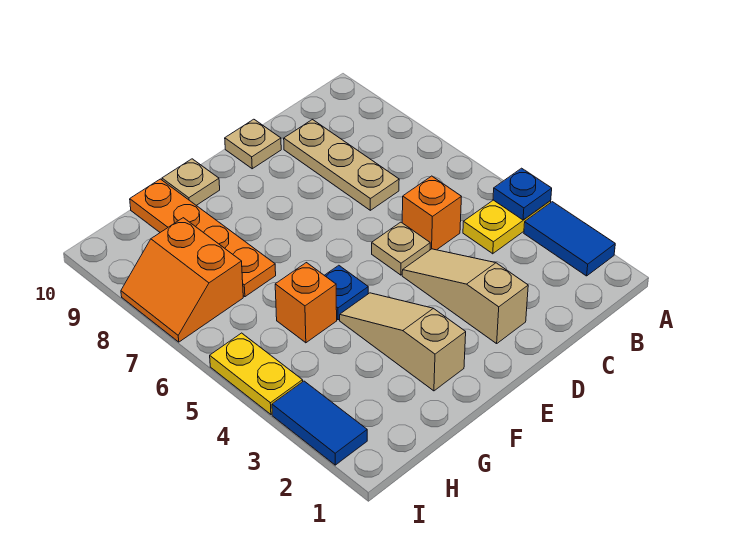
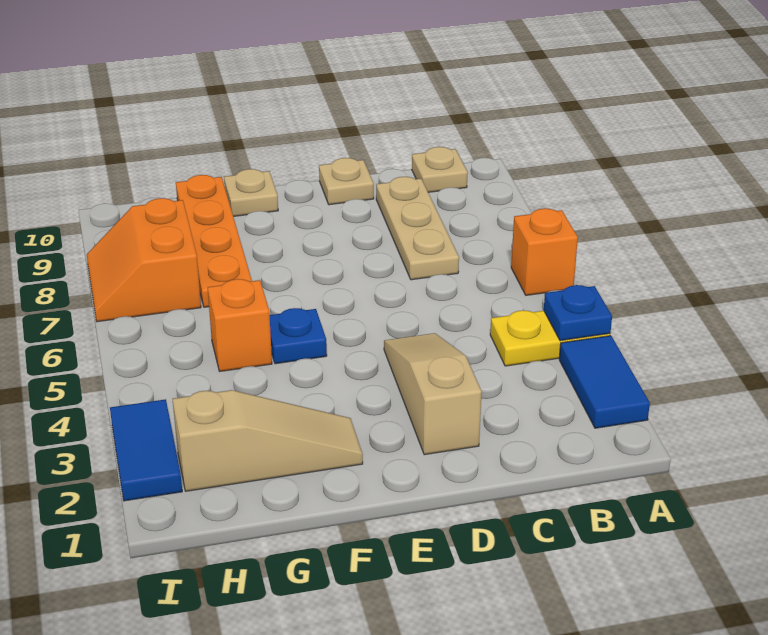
orange 1x1 brick [402,176,461,250] -> orange 1x1 brick moved to [511,208,578,295]
tan 1x1 plate [372,222,430,275] -> tan 1x1 plate moved to [412,147,468,192]
tan 1x3 slope [340,293,466,391] -> tan 1x3 slope turned to [173,390,363,491]
yellow 1x2 plate [210,333,303,414] -> none

